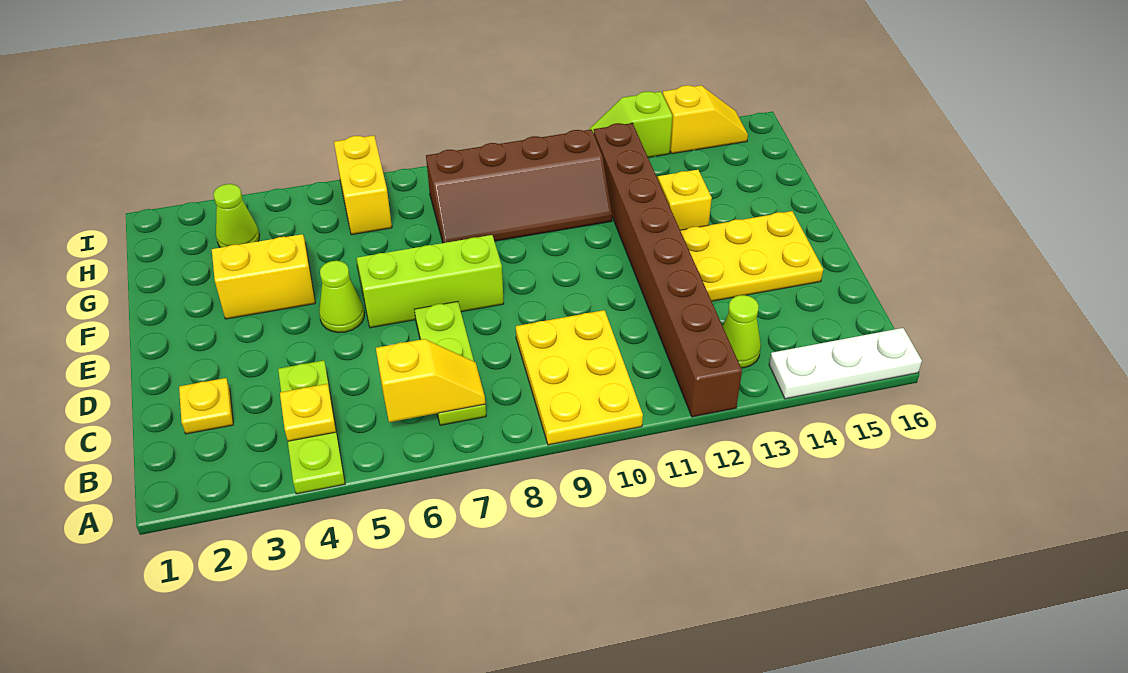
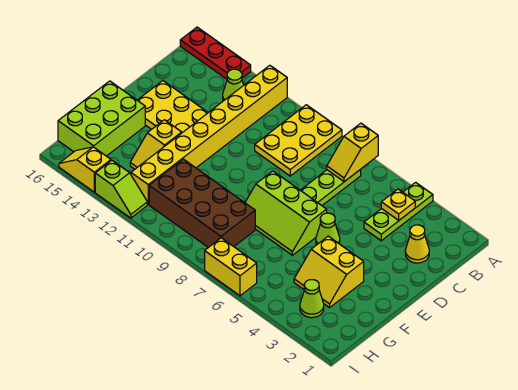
brown 1x8 brick [594,123,742,417] -> yellow 1x8 brick [131,65,287,204]
white 1x3 plate [769,328,922,399] -> red 1x3 plate [180,27,251,79]
yellow 1x2 slope [376,339,485,422] -> yellow 1x2 slope turned to [327,123,378,182]
yellow 1x1 plate [179,378,233,434] -> yellow 1x1 cone [405,225,429,263]
none -> lime 2x3 brick [58,81,145,156]
brown 2x4 slope [426,129,612,243] -> brown 2x4 brick [149,159,255,248]
yellow 1x2 brick [334,135,392,235] -> yellow 1x2 brick turned to [205,238,257,296]

